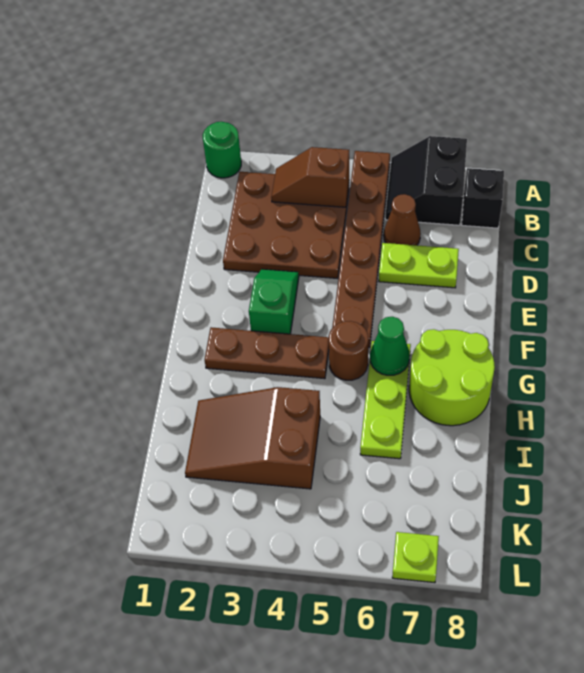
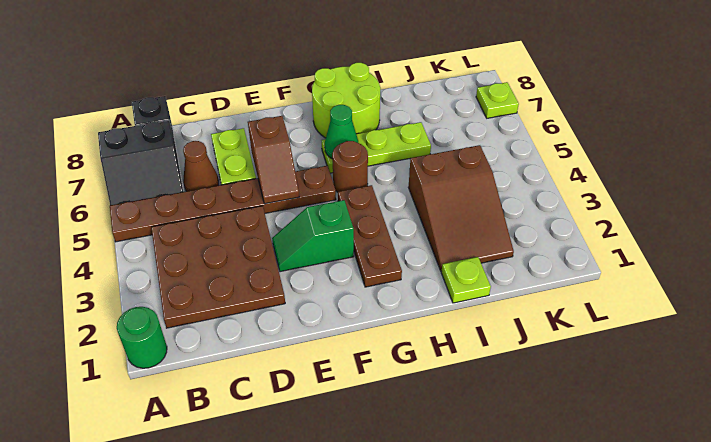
brown 1x2 slope [271,147,349,207] -> brown 1x2 slope moved to [248,116,299,204]
none -> lime 1x1 plate [441,257,491,303]

